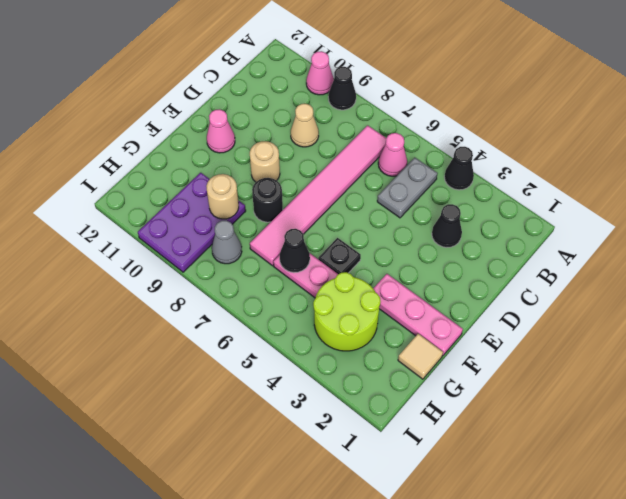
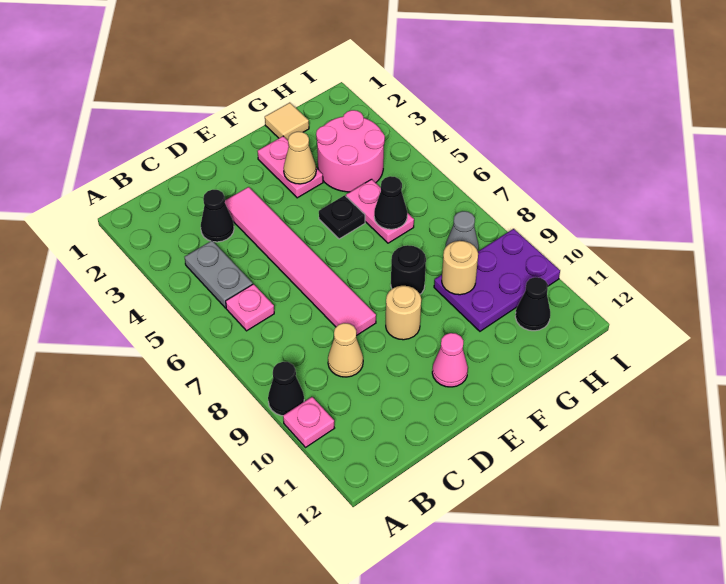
black 1x1 cone [444,147,474,190] -> black 1x1 cone moved to [515,277,550,331]
pink 1x1 cone [306,51,334,95] -> pink 1x1 plate [283,397,334,447]
grey 1x2 plate [377,158,438,218] -> grey 1x2 plate turned to [185,241,253,308]
pink 1x1 cone [378,133,407,176] -> pink 1x1 plate [226,284,274,331]
pink 1x6 tile [250,125,386,266] -> pink 1x6 tile turned to [225,187,376,336]
pink 1x3 plate [373,274,463,356] -> pink 1x2 plate [257,136,323,198]
none -> tan 1x1 cone [284,132,316,184]
lime 2x2 round brick [313,272,381,351] -> pink 2x2 round brick [316,110,385,192]

